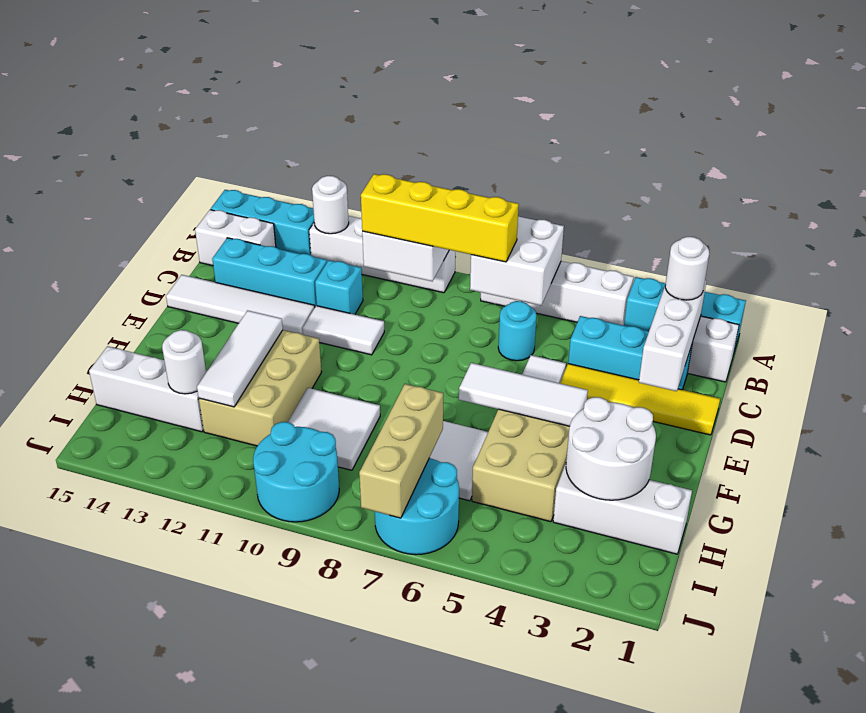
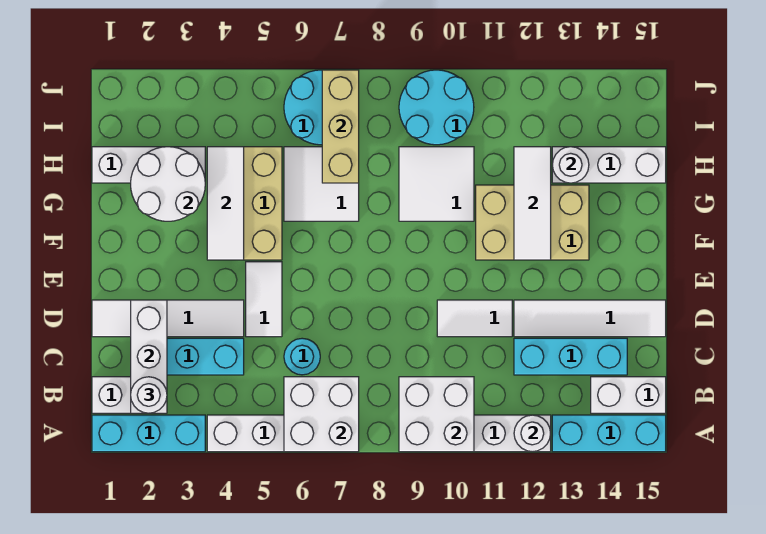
yellow 1x4 brick [361,174,519,262] -> none
cyan 1x1 brick [315,260,363,314] -> none
yellow 1x4 tile [560,364,720,435] -> white 1x4 tile [92,300,244,337]
white 1x3 tile [459,363,588,426] -> white 1x3 tile turned to [207,147,244,260]
tan 2x3 brick [199,330,322,446] -> tan 2x3 brick turned to [476,185,589,260]

